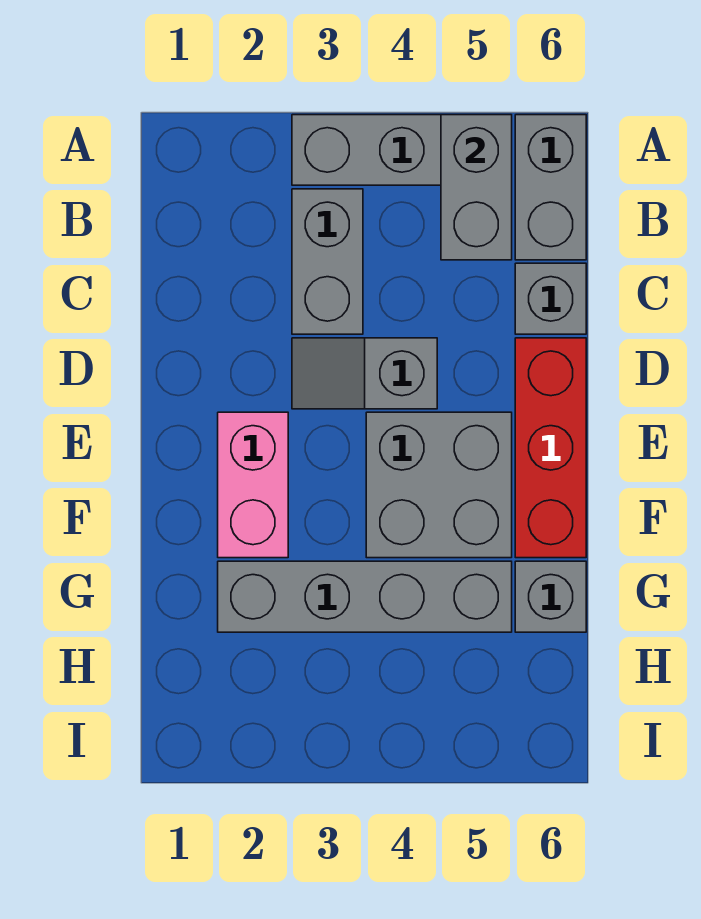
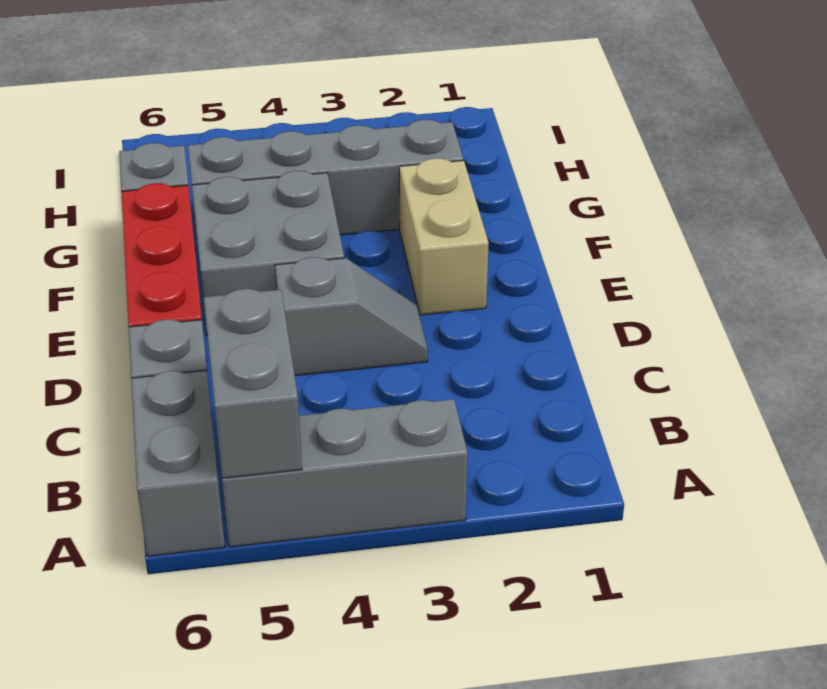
grey 1x2 brick [292,189,363,334] -> none
pink 1x2 brick [218,412,288,558] -> tan 1x2 brick [399,158,489,315]

